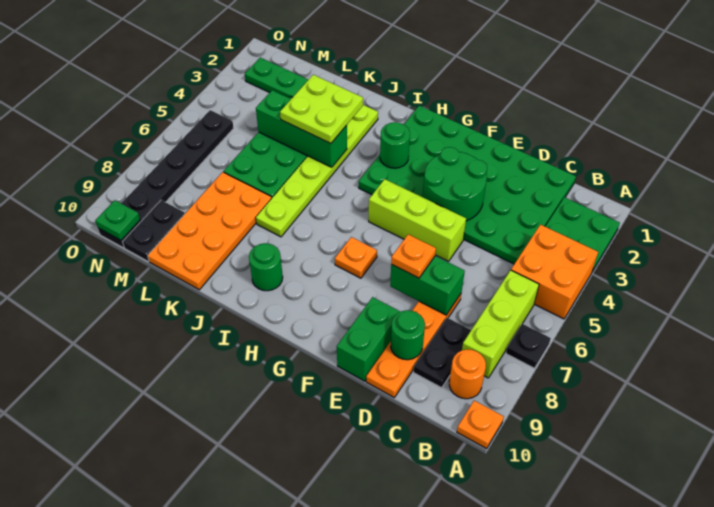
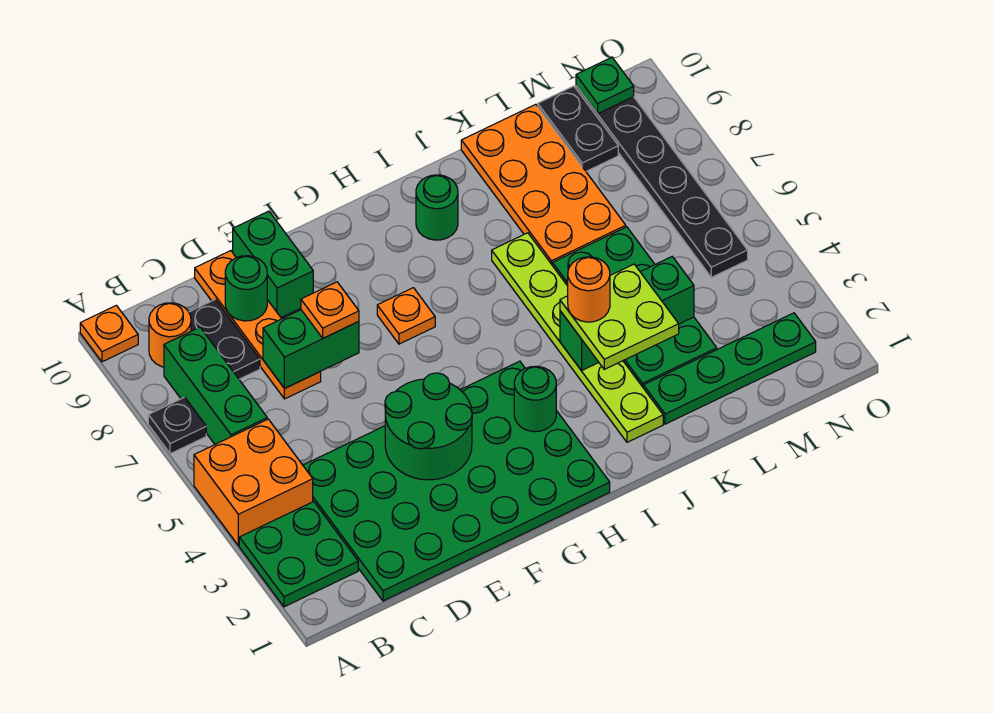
lime 1x3 brick [462,270,539,378] -> green 1x3 brick [164,327,267,444]
lime 1x3 brick [369,179,466,261] -> none
none -> orange 1x1 round brick [568,257,610,322]

